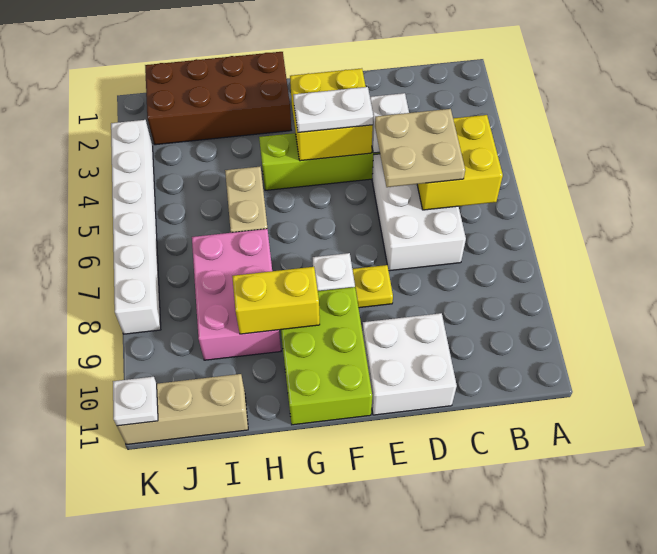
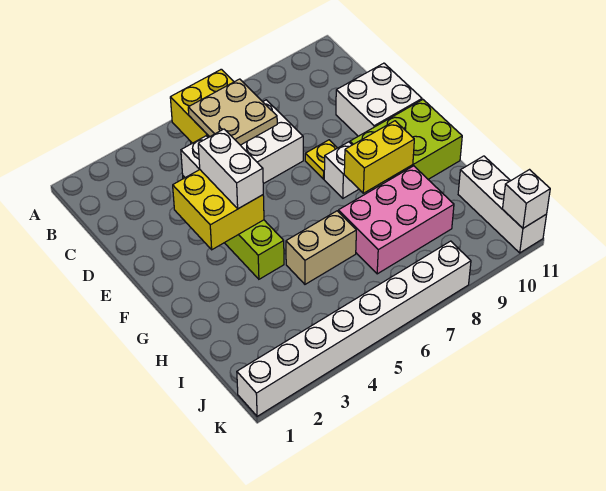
white 1x2 plate [293,87,373,132] -> white 1x2 brick [198,129,263,209]
brown 2x4 brick [145,52,291,145] -> none
yellow 1x2 brick [232,267,320,334] -> yellow 1x2 brick turned to [344,121,414,193]
tan 1x3 brick [117,374,248,445] -> white 1x3 brick [458,156,547,253]
white 1x6 brick [111,120,161,334] -> white 1x8 brick [237,241,471,416]
white 1x1 plate [113,377,158,426] -> white 1x1 brick [503,170,550,228]

